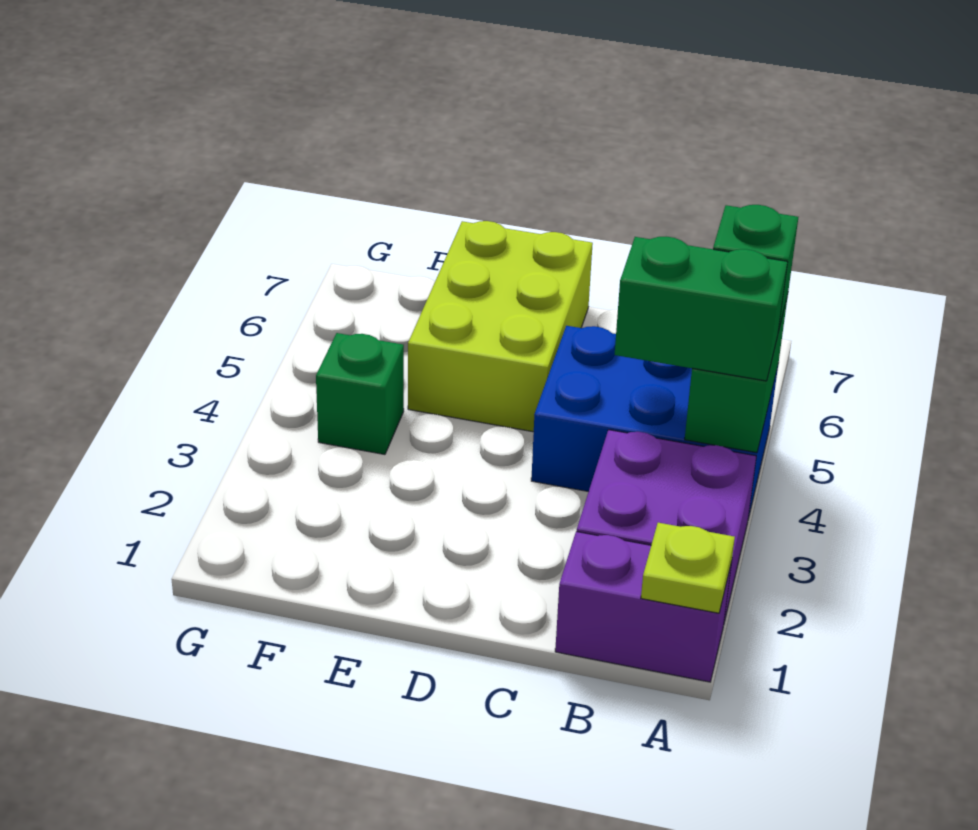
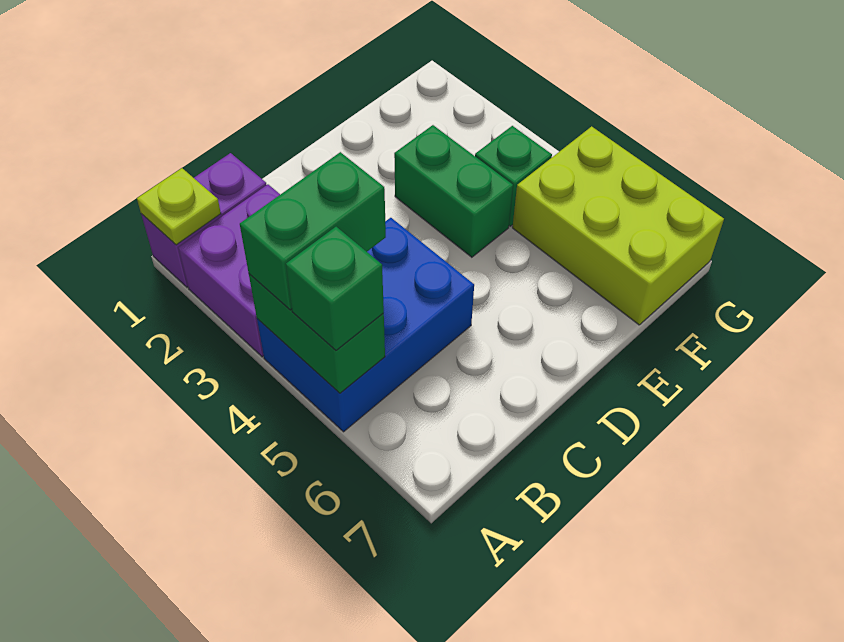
lime 2x3 brick [408,221,593,432] -> lime 2x3 brick moved to [512,126,724,325]
none -> green 1x2 brick [394,125,513,257]

